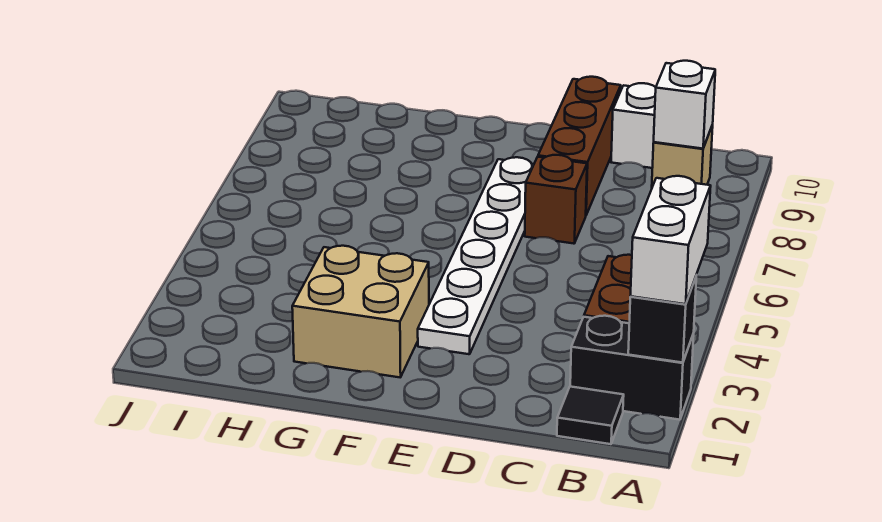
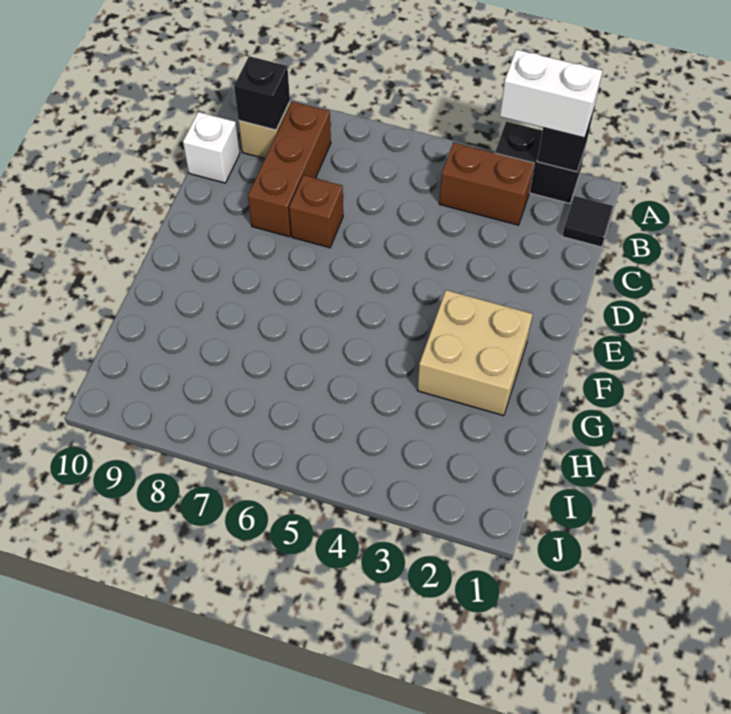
black 1x2 brick [570,316,694,420] -> black 1x2 brick turned to [495,121,586,203]
white 1x1 brick [654,61,715,149] -> black 1x1 brick [234,56,290,130]
brown 1x3 brick [538,77,621,215] -> brown 1x3 brick turned to [248,101,331,237]
white 1x6 plate [418,157,534,354] -> none

